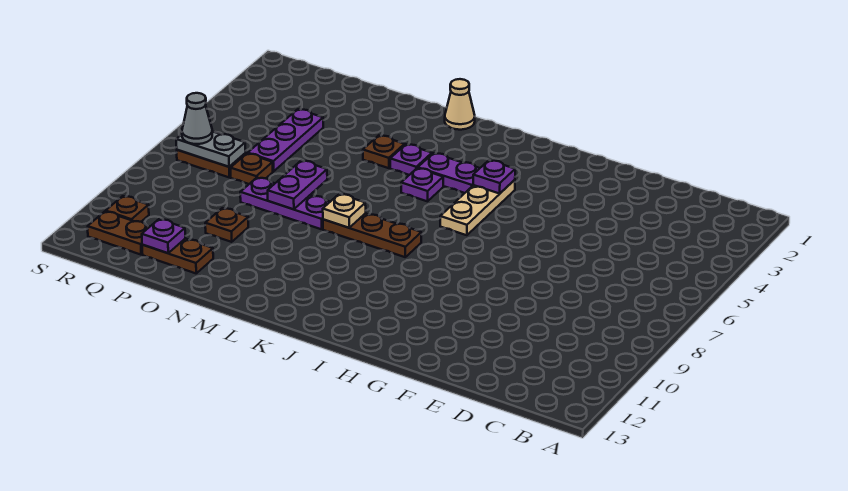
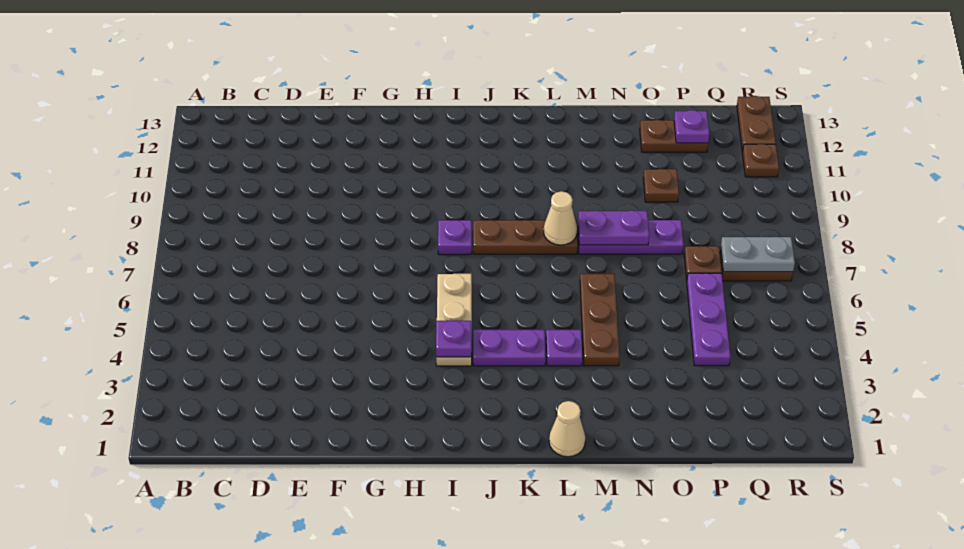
purple 1x1 plate [401,168,443,201] -> purple 1x1 plate moved to [438,220,472,255]
tan 1x1 plate [323,194,366,228] -> tan 1x1 cone [544,191,577,245]
brown 1x1 plate [363,135,405,168] -> brown 1x3 plate [580,274,620,366]
purple 1x2 plate [268,161,327,209] -> purple 1x2 plate turned to [578,210,649,245]
brown 1x2 plate [88,211,150,255] -> brown 1x2 plate turned to [737,96,776,152]
grey 1x1 cone [182,93,212,144] -> none

